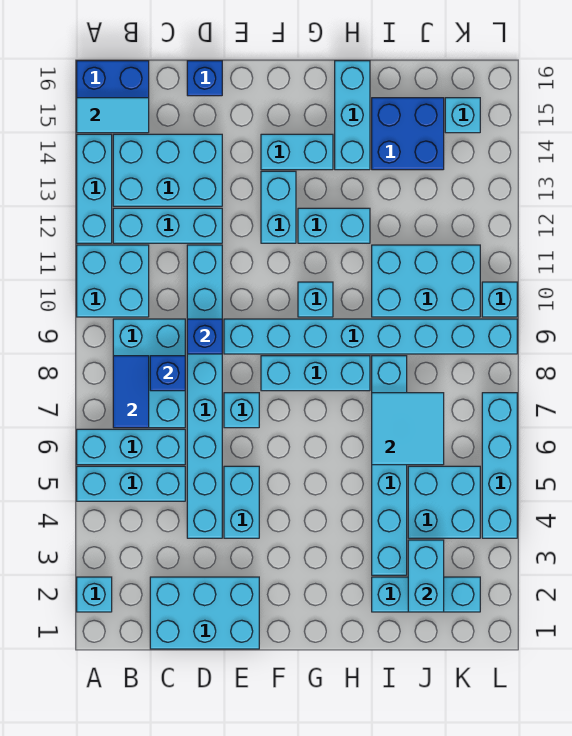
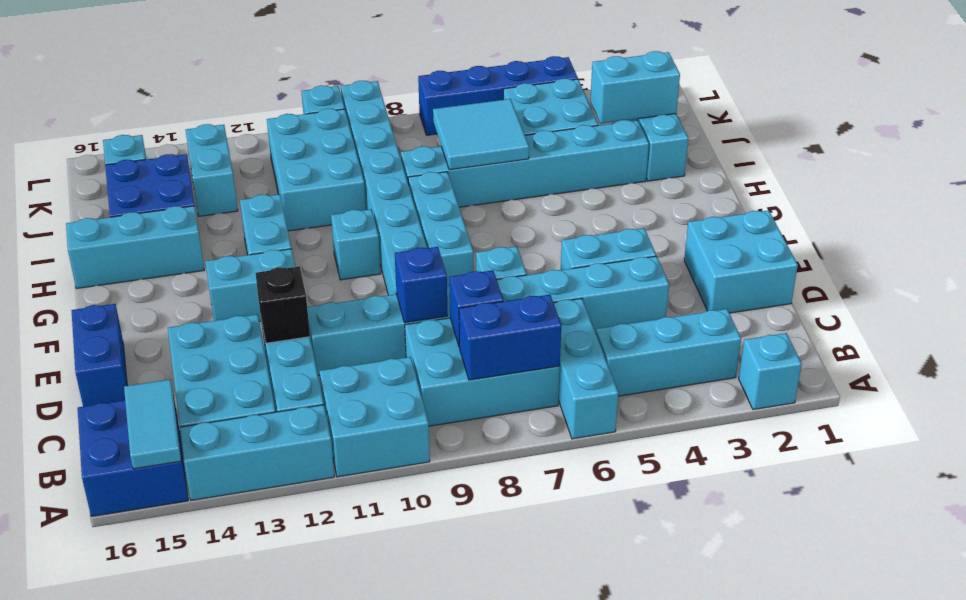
cyan 1x3 brick [77,466,185,501] -> cyan 1x3 brick turned to [596,309,741,396]
blue 1x2 tile [113,356,149,428] -> blue 1x2 brick [459,295,561,380]
cyan 2x3 brick [150,577,259,649] -> cyan 2x2 brick [684,210,798,313]
none -> black 1x1 brick [256,266,310,343]
blue 1x1 brick [187,61,222,96] -> blue 1x2 brick [71,304,127,407]
cyan 1x2 brick [261,134,333,170] -> cyan 1x2 brick moved to [186,124,238,216]
cyan 1x4 brick [482,393,517,538] -> blue 1x4 brick [418,56,578,135]

